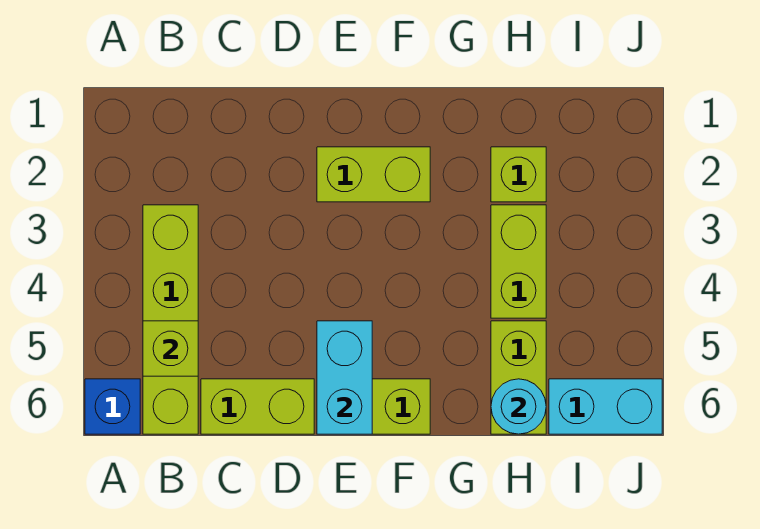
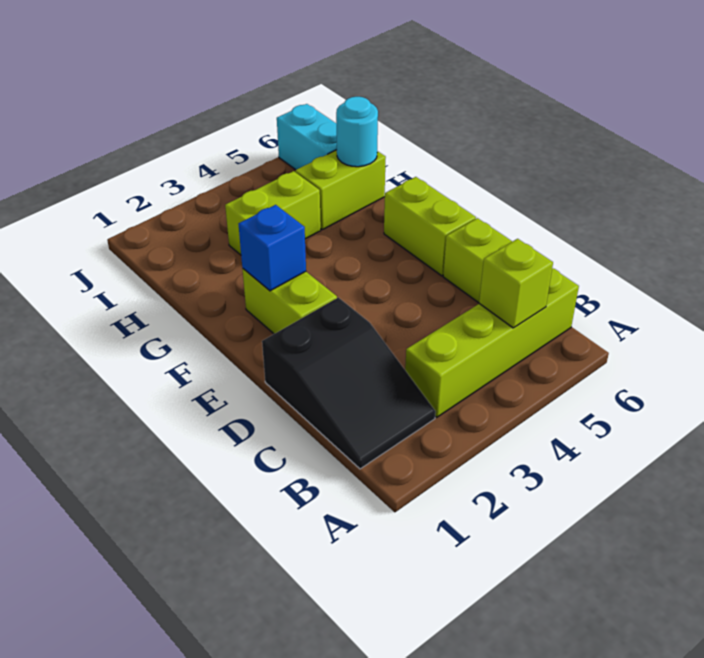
blue 1x1 brick [85,379,140,434] -> blue 1x1 brick moved to [239,205,306,291]
none -> black 2x3 slope [262,297,436,469]
cyan 1x2 brick [317,321,372,434] -> none
lime 1x1 brick [491,147,546,202] -> none

